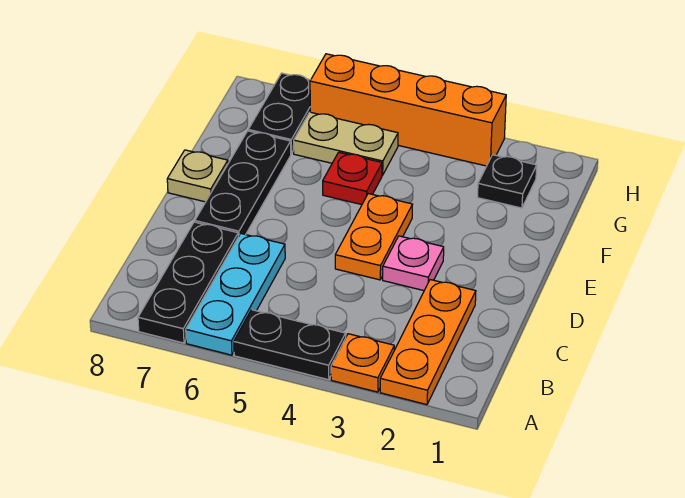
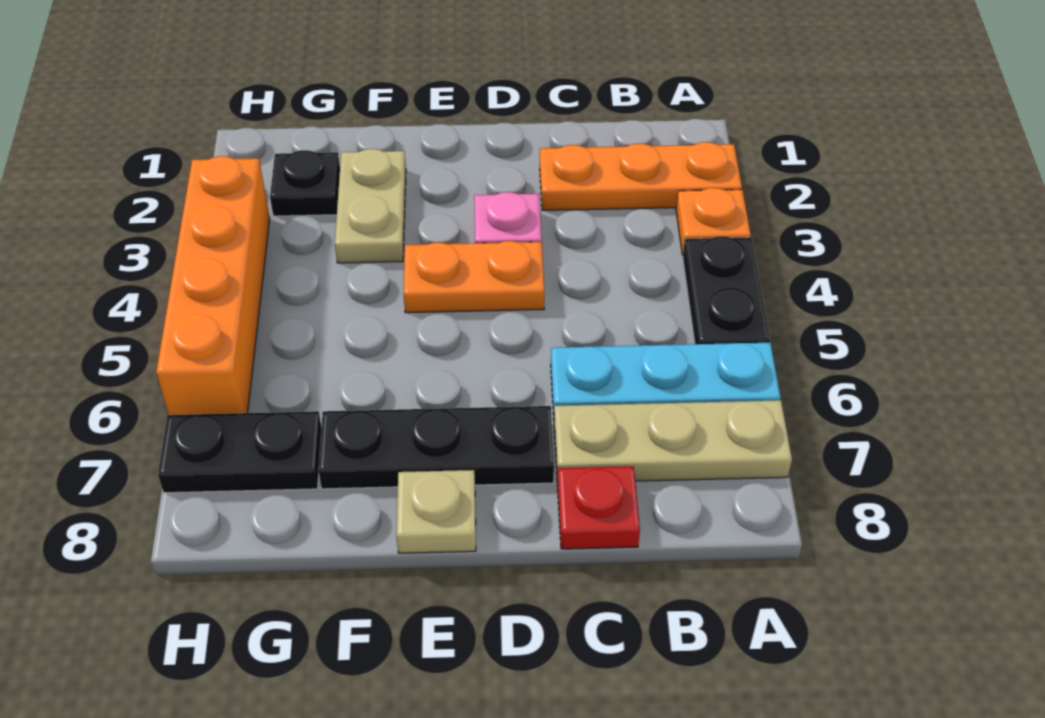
black 1x3 plate [138,222,238,343] -> tan 1x3 plate [554,400,792,483]
red 1x1 plate [323,152,382,205] -> red 1x1 plate moved to [557,466,640,549]
tan 1x2 plate [294,112,398,175] -> tan 1x2 plate moved to [335,149,406,263]

